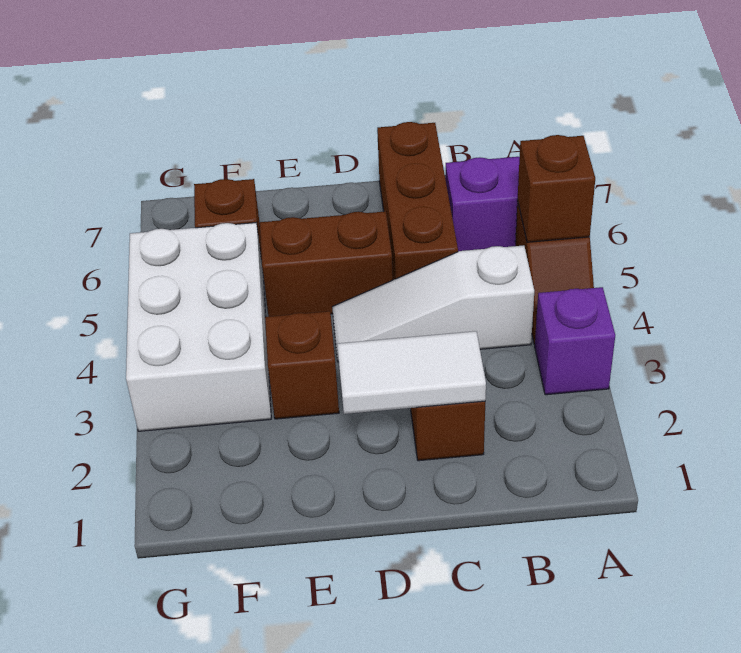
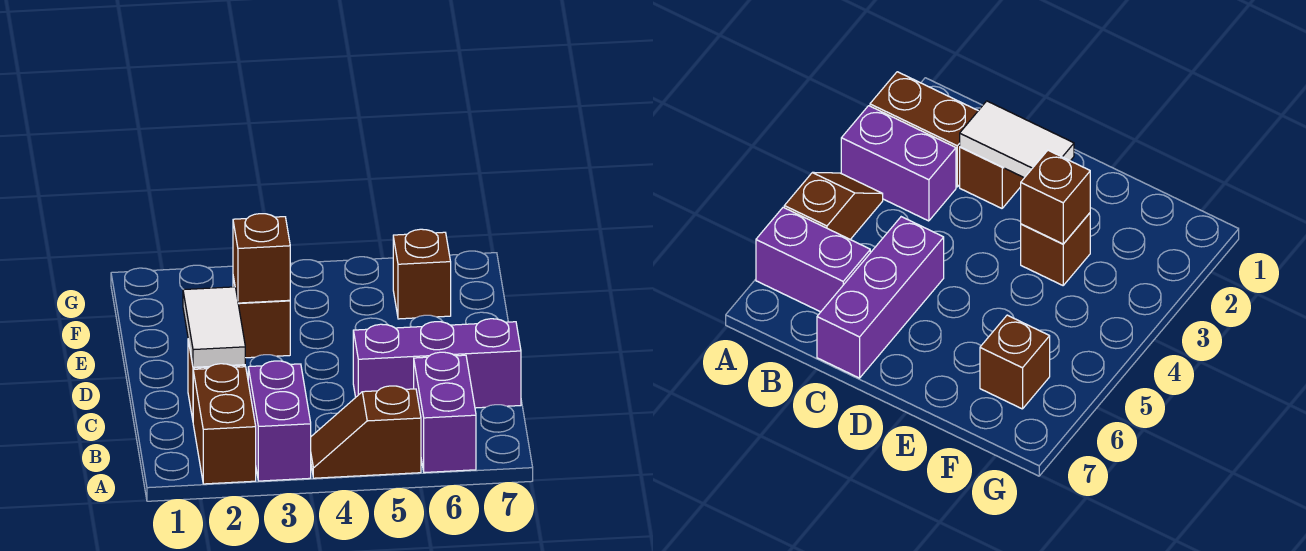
purple 1x1 brick [535,287,615,395] -> purple 1x2 brick [248,361,311,481]
brown 1x1 brick [517,135,595,242] -> brown 1x1 brick moved to [233,214,290,303]
white 1x3 slope [332,245,534,362] -> none
brown 1x3 brick [377,122,458,280] -> purple 1x3 brick [353,319,521,408]
brown 1x2 brick [260,211,393,317] -> brown 1x2 brick moved to [193,364,256,484]
white 2x3 brick [126,222,271,431] -> none

